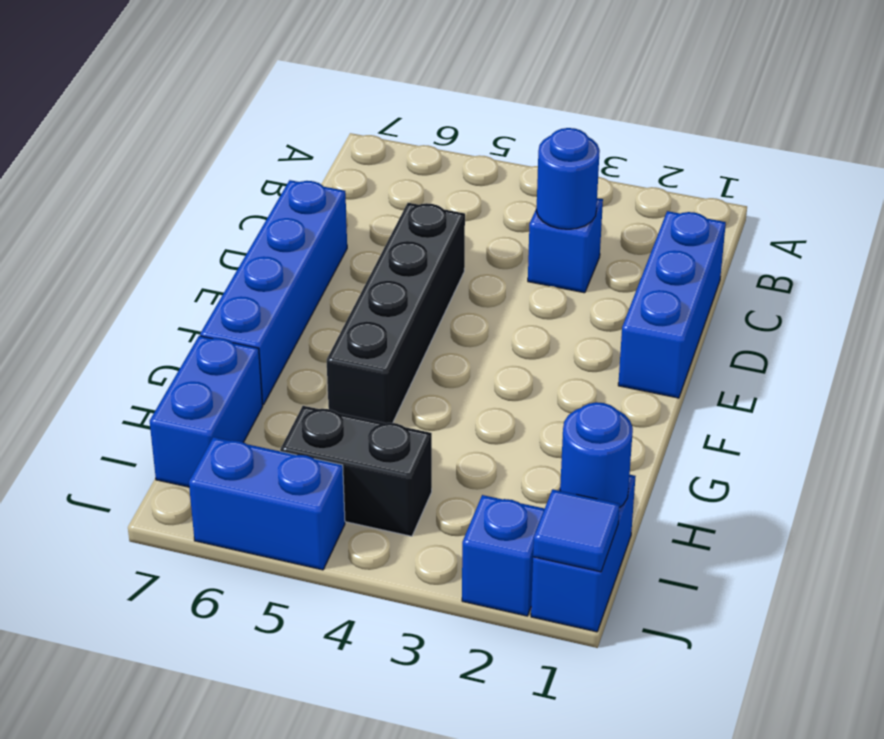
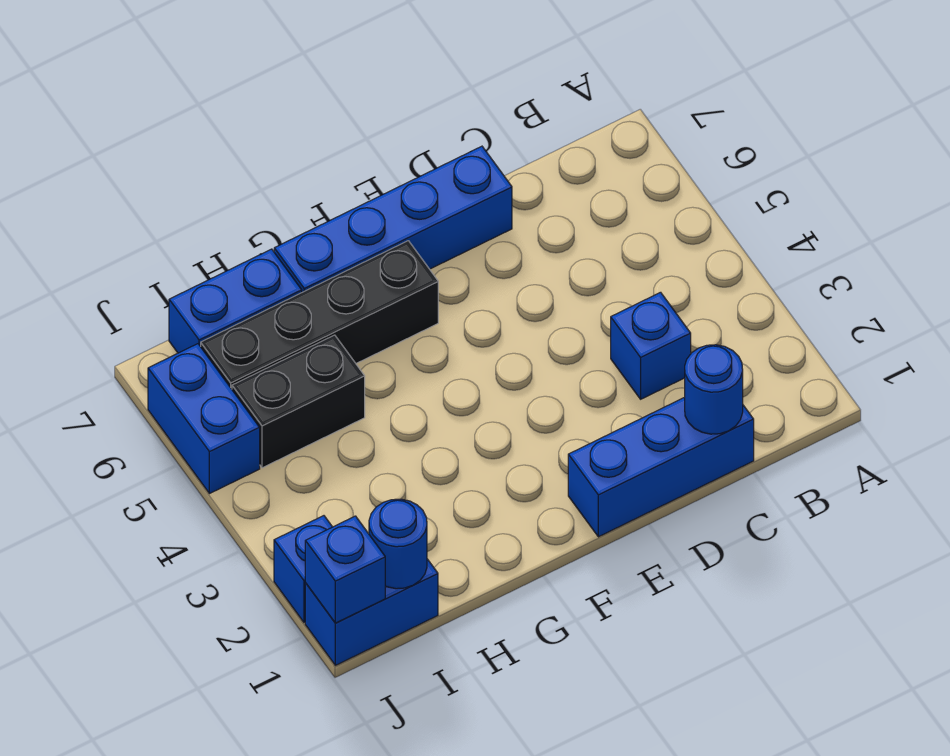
blue 1x1 round brick [536,128,600,229] -> blue 1x1 round brick moved to [685,345,743,434]
black 1x4 brick [327,203,465,423] -> black 1x4 brick moved to [201,241,438,389]
black 1x2 brick [280,406,432,536] -> black 1x2 brick turned to [232,335,365,468]
blue 1x1 tile [533,489,620,572] -> blue 1x1 brick [305,516,385,623]

